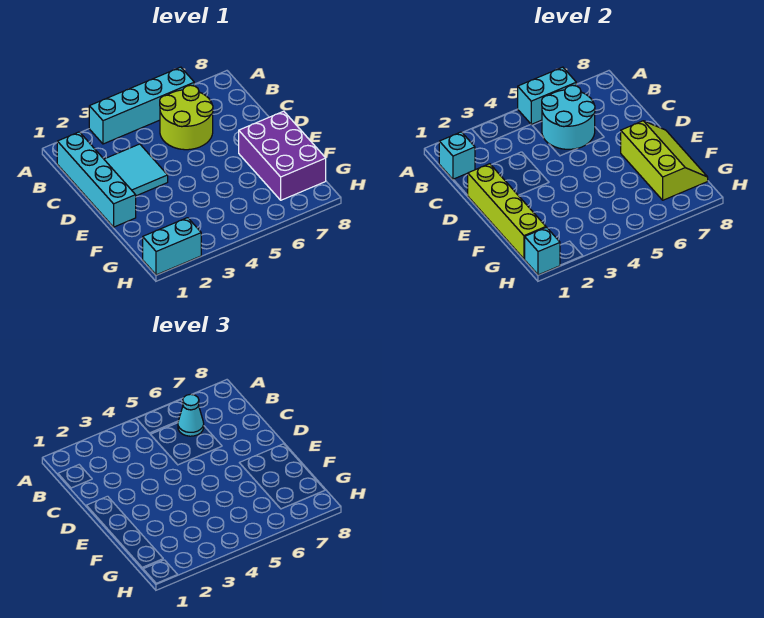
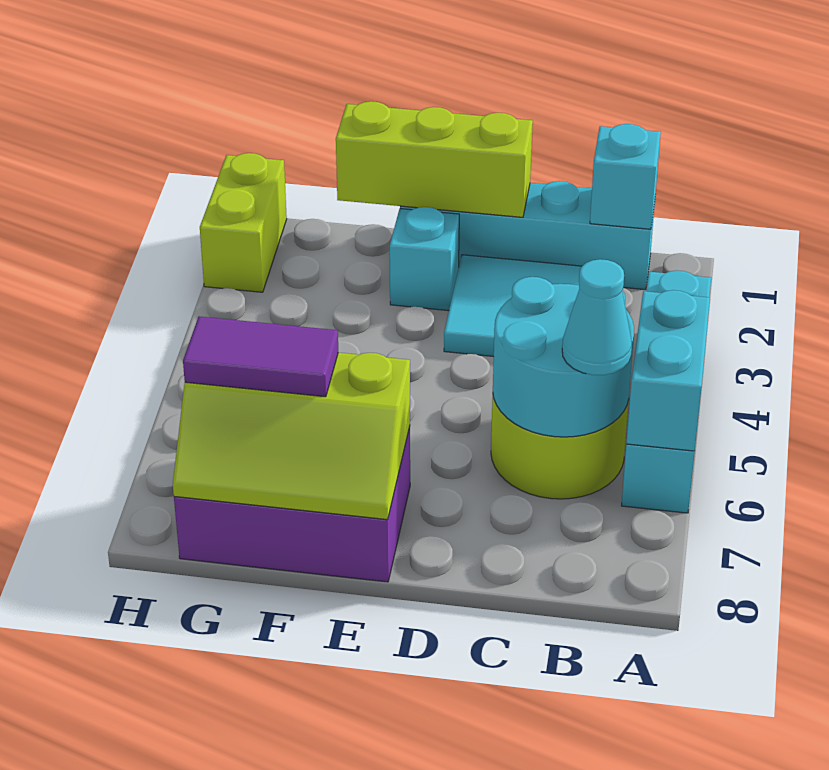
lime 1x4 brick [468,164,546,259] -> lime 1x3 brick [336,101,533,217]
none -> purple 1x2 tile [183,316,338,397]
cyan 1x2 brick [143,218,201,275] -> lime 1x2 brick [200,153,287,292]
cyan 1x1 brick [525,227,560,275] -> cyan 1x1 brick moved to [390,207,459,311]

